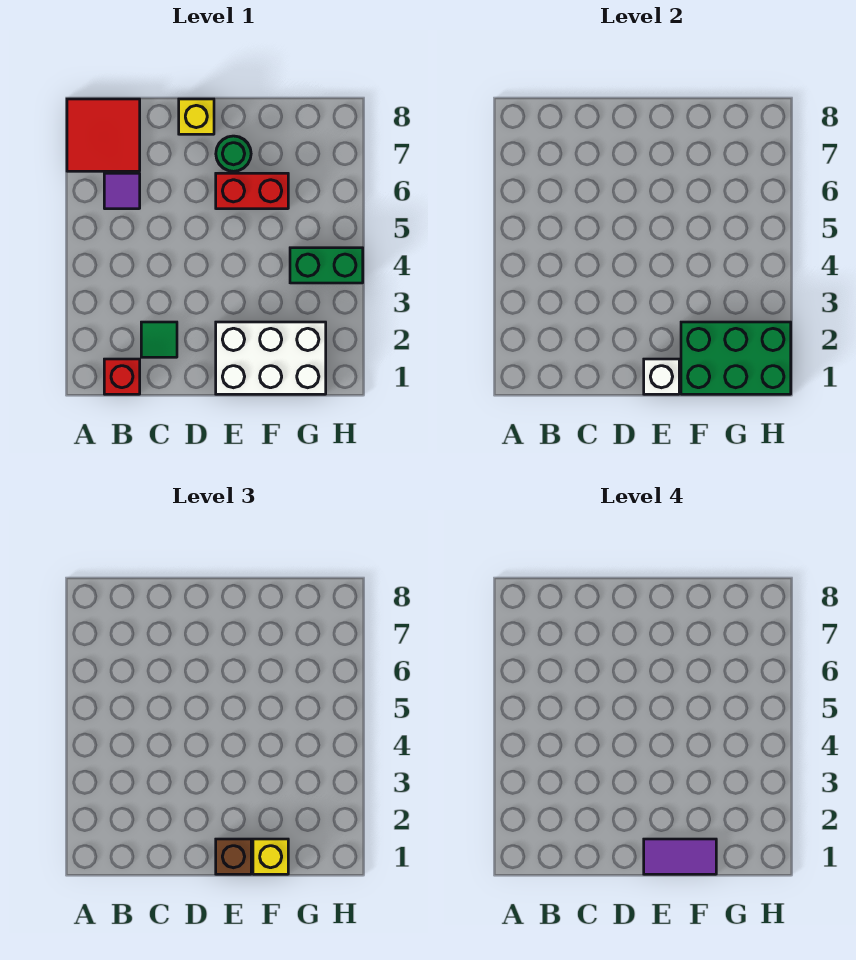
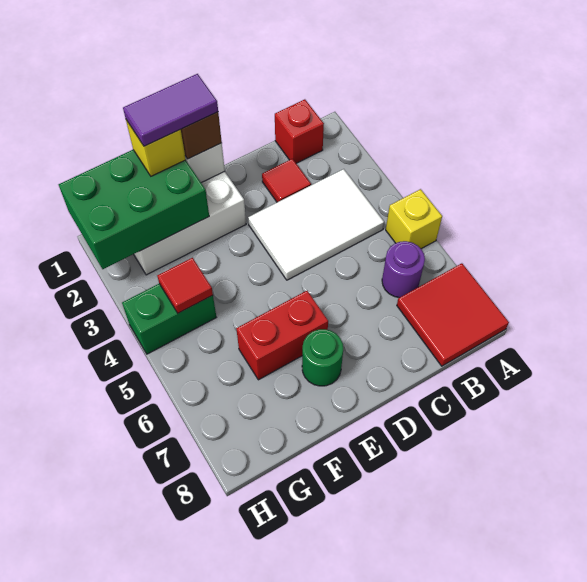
none -> white 2x3 tile [248,169,384,280]
purple 1x1 tile [104,173,140,209] -> purple 1x1 round brick [382,241,425,298]
green 1x1 tile [141,322,177,357] -> red 1x1 tile [262,159,311,202]
yellow 1x1 brick [179,99,214,134] -> yellow 1x1 brick moved to [386,189,442,249]
none -> red 1x1 tile [157,258,213,313]

